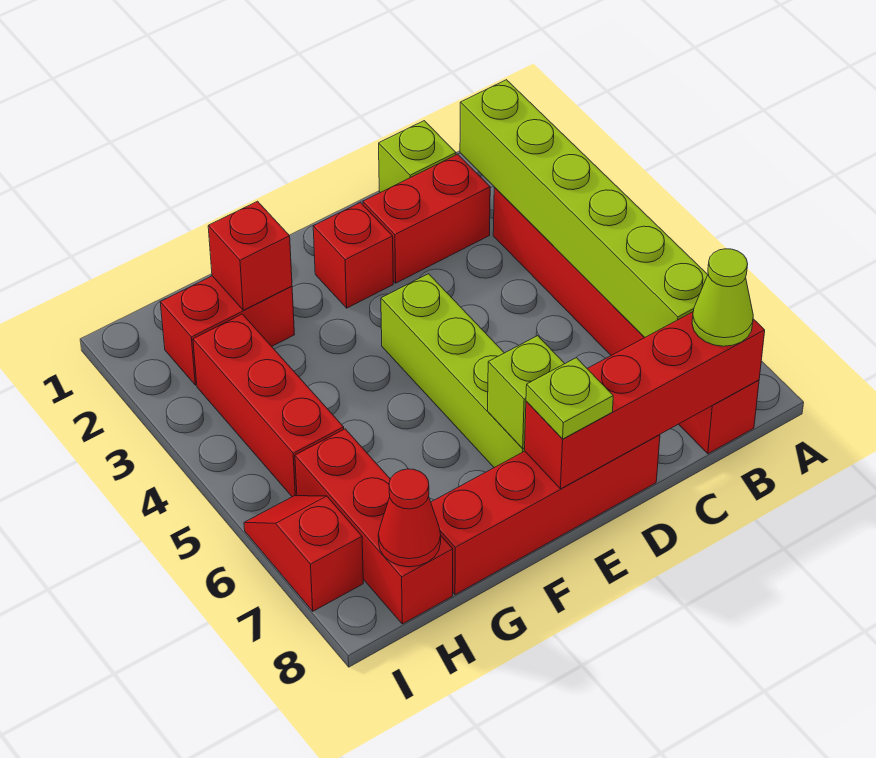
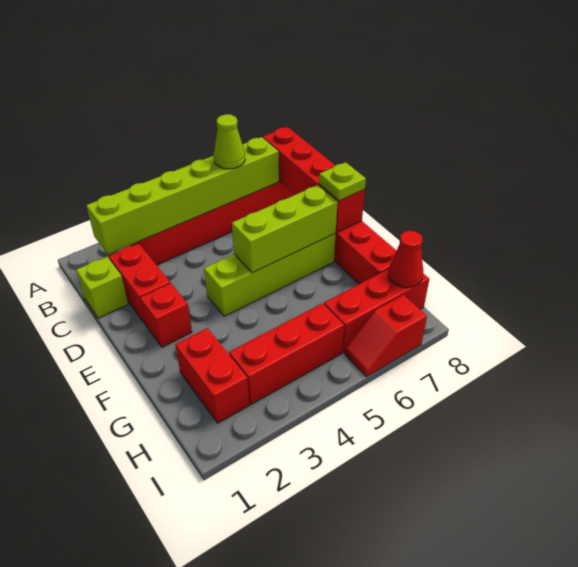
lime 1x1 cone [692,249,753,346] -> lime 1x1 cone moved to [214,114,245,169]
lime 1x1 brick [488,336,565,449] -> lime 1x3 brick [232,185,338,273]
red 1x1 brick [208,201,292,310] -> none

